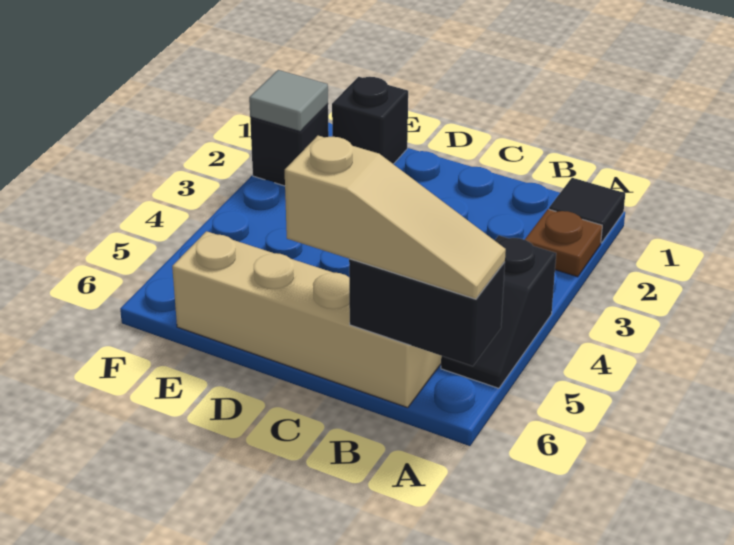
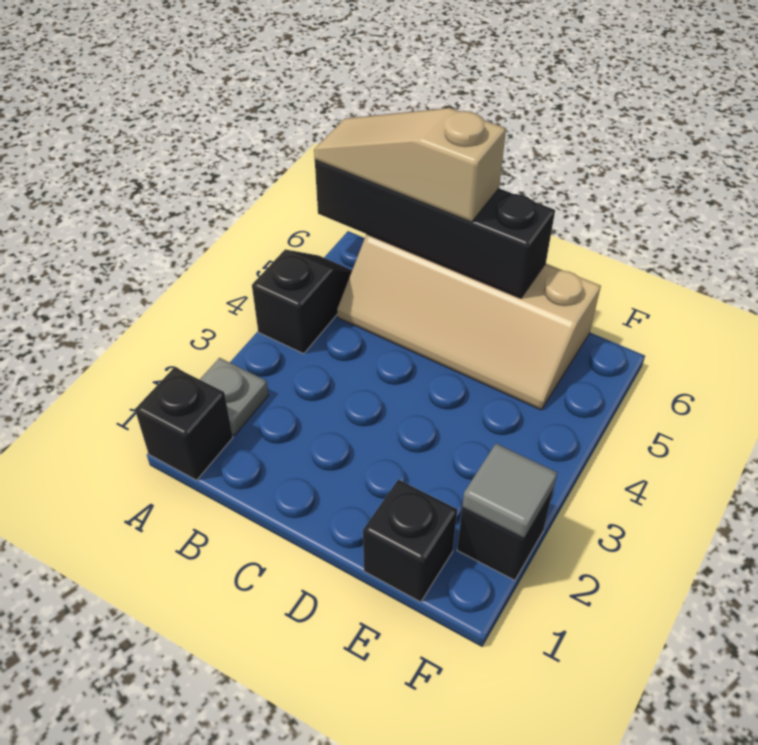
black 1x1 tile [549,178,625,243] -> black 1x1 brick [135,367,233,480]
brown 1x1 plate [525,209,602,277] -> grey 1x1 plate [200,358,269,435]
black 1x2 brick [349,259,505,366] -> black 1x4 brick [315,160,555,298]

